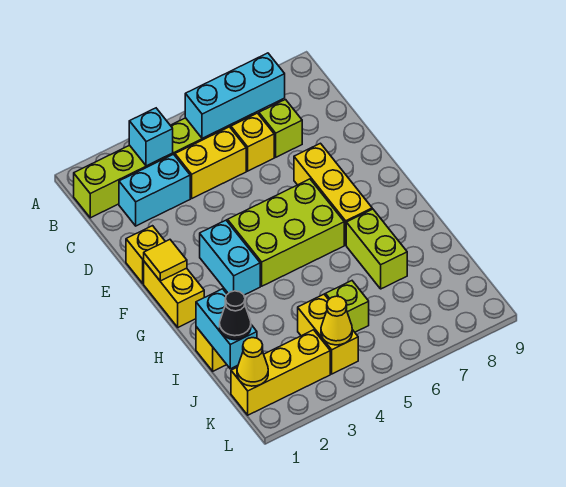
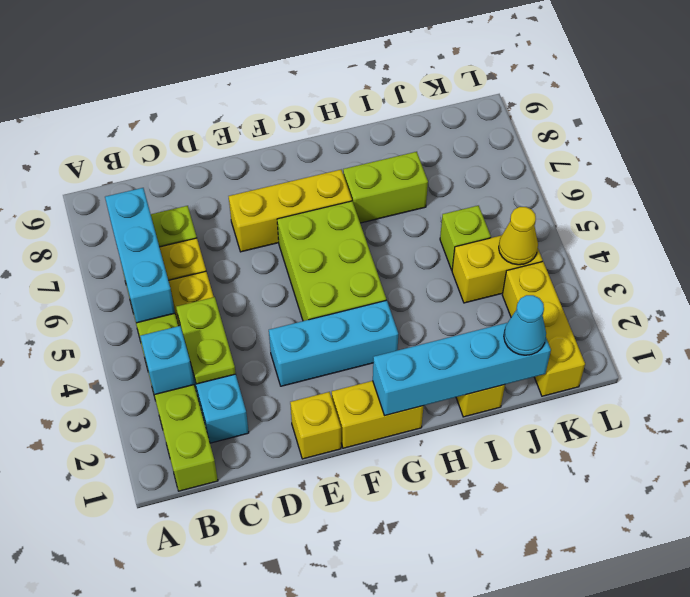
none -> lime 1x2 plate [176,297,236,384]
yellow 1x1 tile [144,240,187,281] -> none
cyan 1x2 brick [200,220,260,295] -> cyan 1x3 brick [269,300,398,386]
cyan 1x2 brick [196,289,257,369] -> cyan 1x4 brick [373,323,551,416]
black 1x1 cone [220,291,251,340] -> cyan 1x1 cone [504,295,546,355]
yellow 1x1 cone [237,338,268,386] -> none

